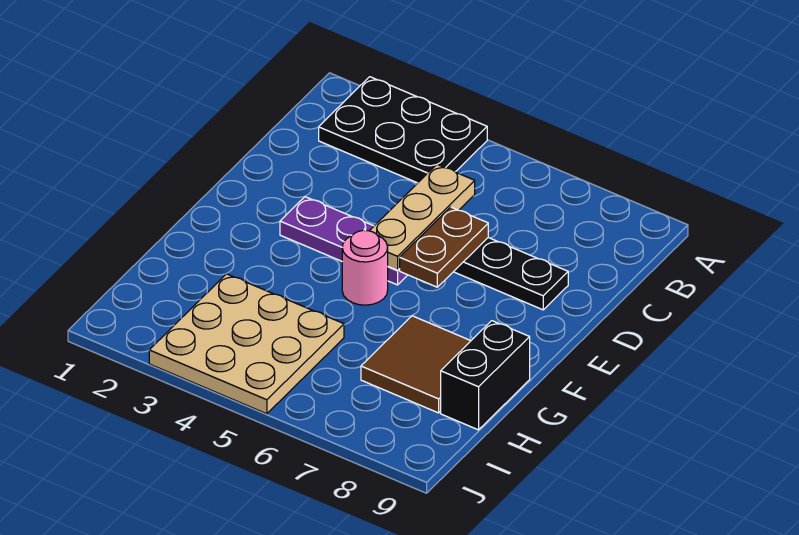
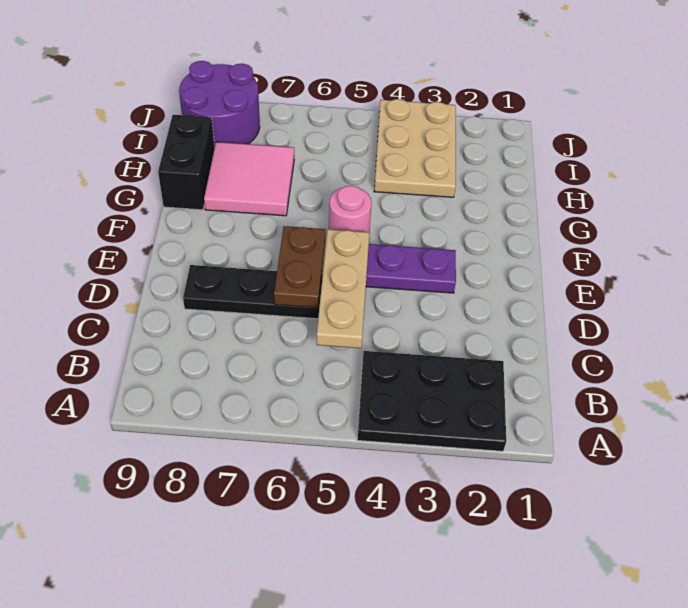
brown 2x2 tile [361,316,470,413] -> pink 2x2 tile [204,142,294,216]
tan 3x3 plate [149,274,344,414] -> tan 2x3 plate [374,99,456,197]
none -> purple 2x2 round brick [179,61,260,147]

